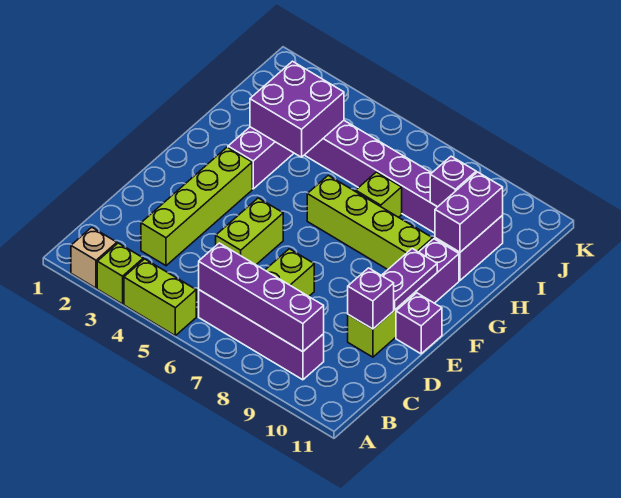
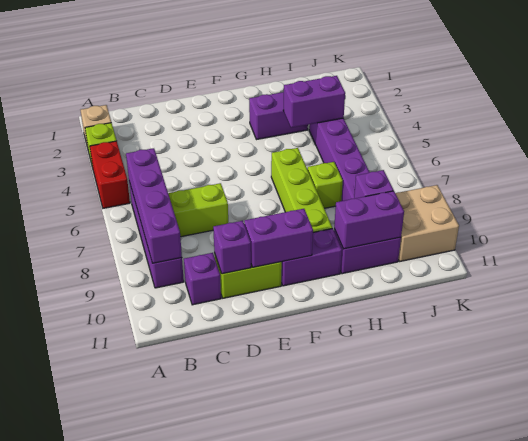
lime 1x2 brick [124,259,196,336] -> red 1x2 brick [90,141,130,208]
lime 1x4 brick [141,147,252,266] -> none
lime 1x2 brick [216,198,283,265] -> none
purple 1x2 plate [382,249,437,310] -> purple 1x2 brick [244,209,313,267]
purple 1x1 brick [396,293,442,354] -> purple 1x1 brick moved to [184,253,221,305]
purple 2x2 brick [250,61,344,157] -> purple 1x2 brick [283,76,345,128]
none -> tan 2x2 brick [396,185,459,261]

